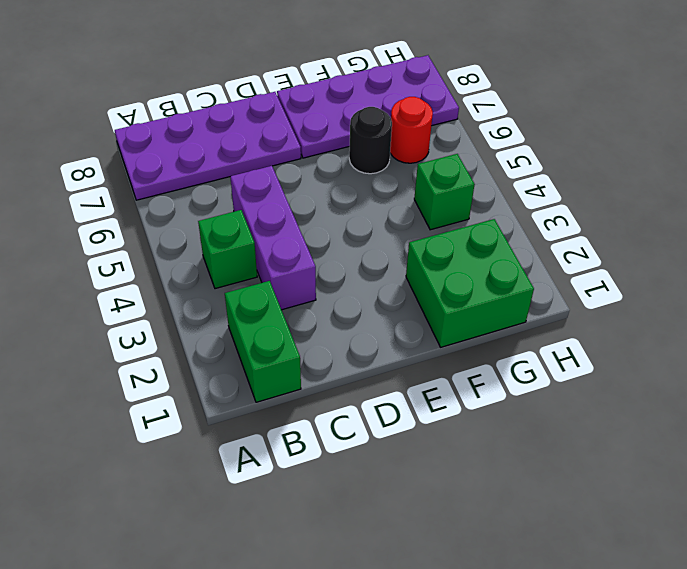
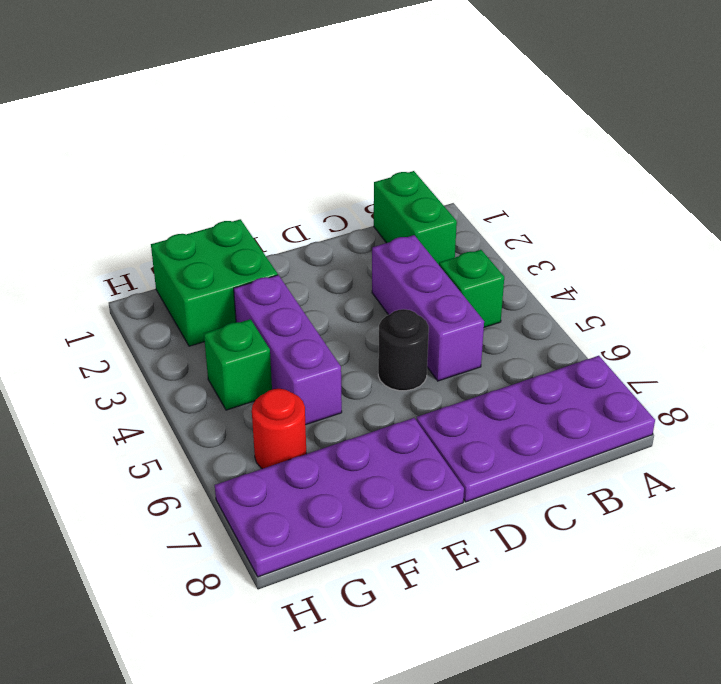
none -> purple 1x3 brick [234,275,342,425]
black 1x1 round brick [349,107,392,174] -> black 1x1 round brick moved to [378,309,429,391]

